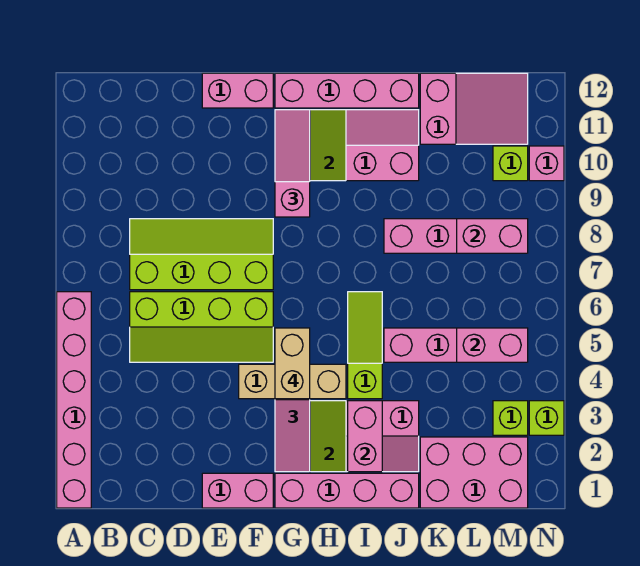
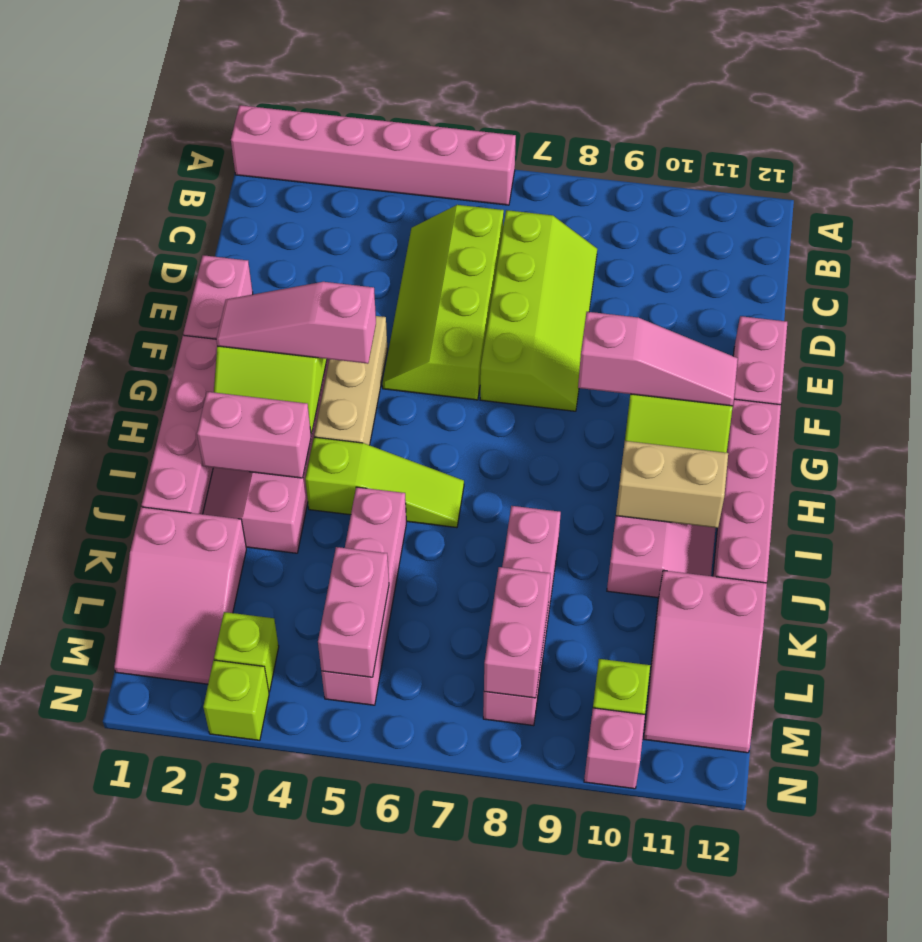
tan 1x2 brick [275,328,310,399] -> tan 1x2 brick moved to [616,441,728,528]
pink 2x3 brick [420,437,528,508] -> pink 2x3 slope [114,507,246,684]

